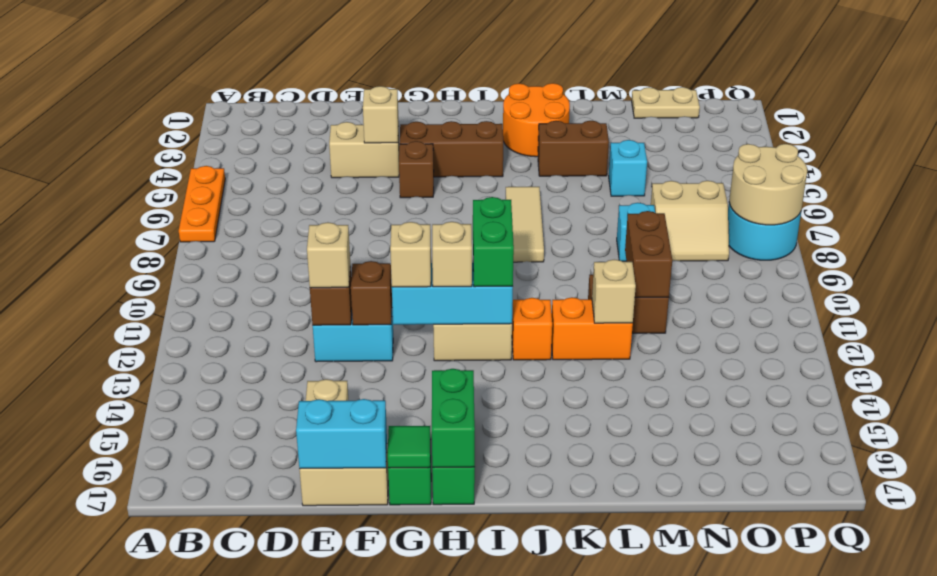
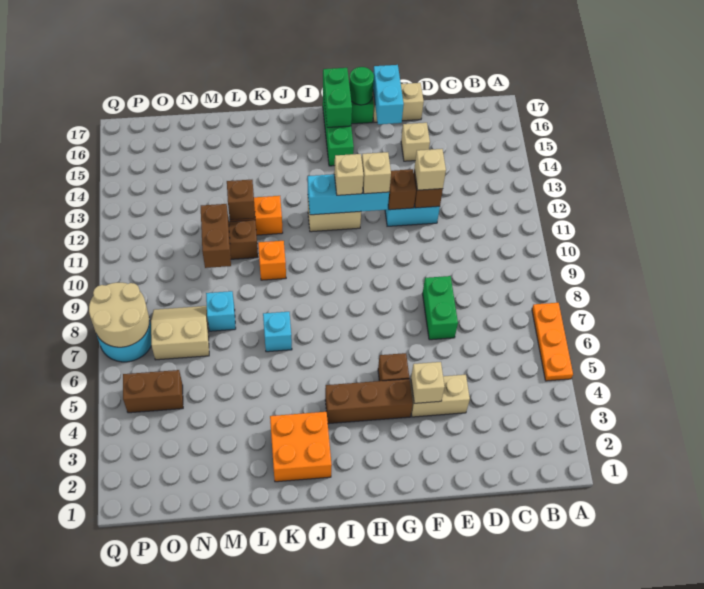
cyan 1x2 brick [296,399,387,469] -> cyan 1x2 brick turned to [373,65,404,124]
green 1x1 tile [388,426,431,468] -> green 1x1 round brick [349,67,374,105]
green 1x2 brick [473,197,514,287] -> green 1x2 brick moved to [423,276,458,340]
orange 2x2 round brick [503,83,570,157] -> orange 2x2 brick [270,412,332,482]
tan 1x3 tile [506,187,544,262] -> none
orange 1x1 brick [512,298,552,360] -> orange 1x1 brick moved to [258,241,286,280]
brown 1x2 brick [538,121,609,176] -> brown 1x2 brick moved to [123,370,183,413]
tan 1x1 brick [592,260,636,323] -> brown 1x1 brick [227,180,255,220]
cyan 1x1 brick [609,140,647,196] -> cyan 1x1 brick moved to [263,312,292,352]
tan 1x2 plate [632,87,700,118] -> none

